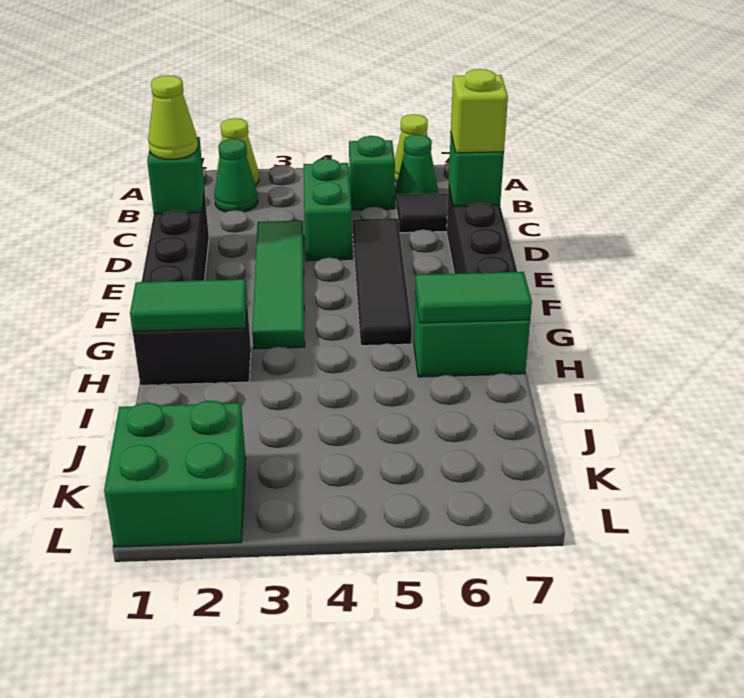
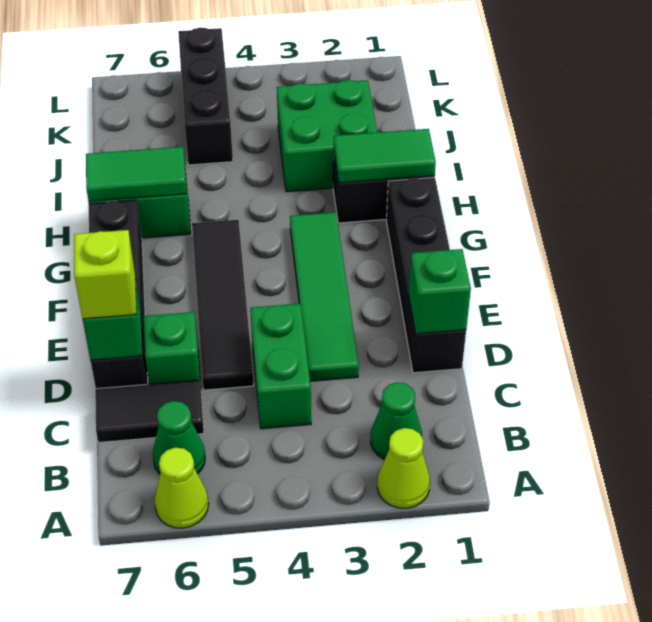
green 1x1 brick [349,136,395,210] -> green 1x1 brick moved to [144,312,201,384]
lime 1x1 cone [148,75,198,160] -> none
none -> black 1x3 brick [178,28,233,165]
green 2x2 brick [104,401,246,547] -> green 2x2 brick moved to [277,80,377,192]

